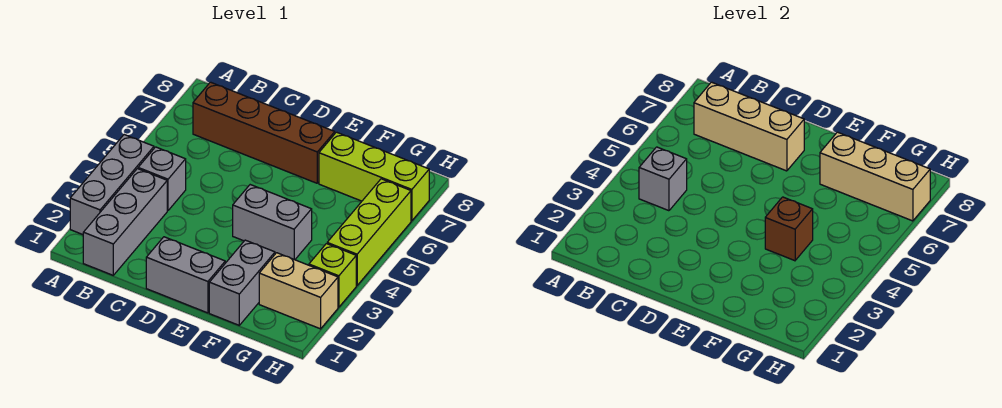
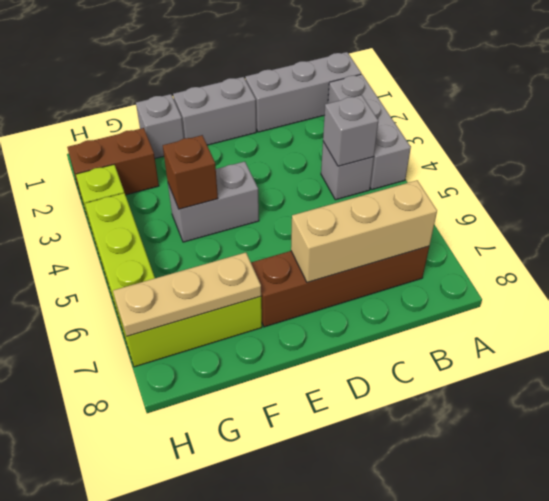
grey 1x3 brick [83,169,167,275] -> grey 1x3 brick turned to [245,52,361,132]
grey 1x2 brick [209,240,275,325] -> grey 1x1 brick [136,94,184,158]
tan 1x3 brick [820,132,930,221] -> tan 1x3 plate [113,252,261,336]
tan 1x2 brick [259,253,338,329] -> brown 1x2 brick [67,128,159,202]

